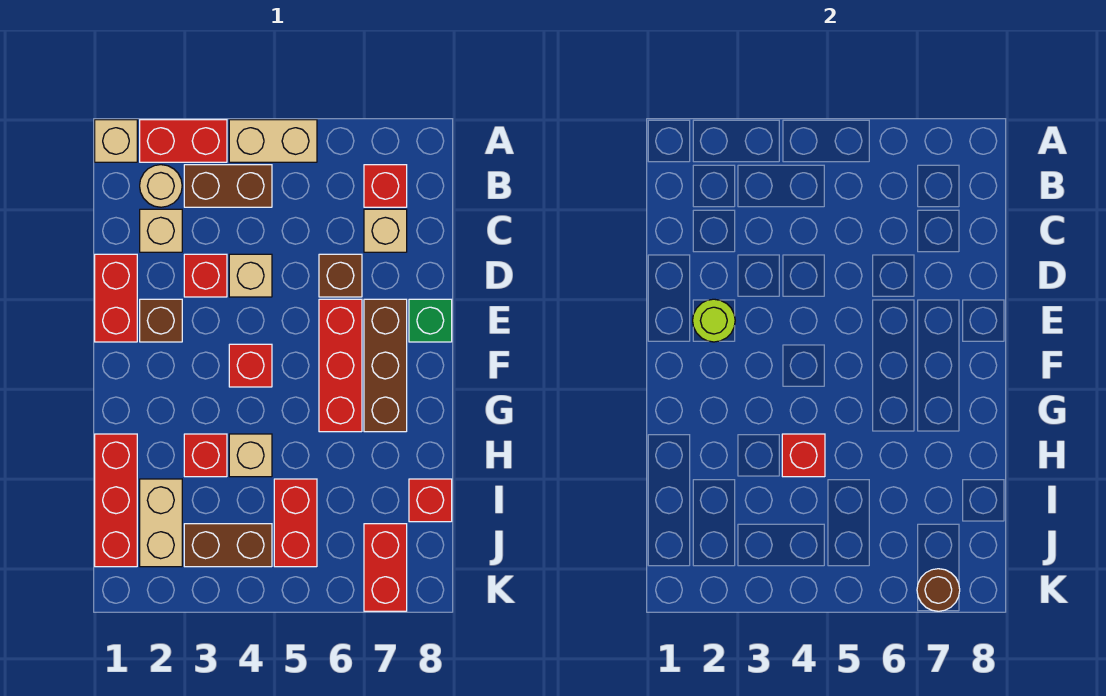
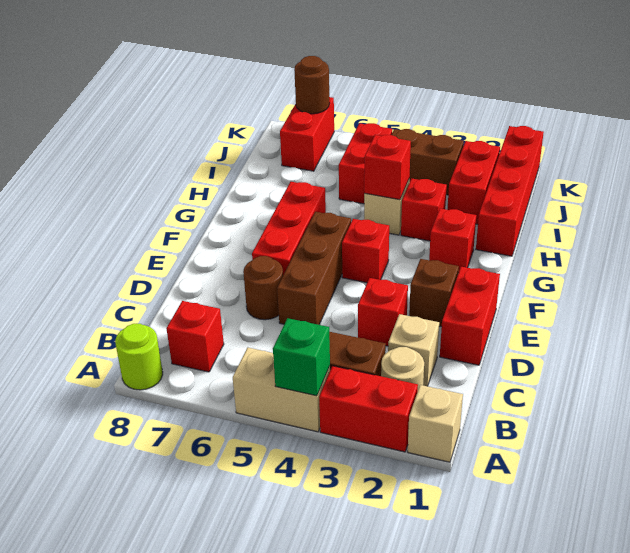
tan 1x1 brick [364,209,407,252] -> none
tan 1x1 brick [229,254,272,297] -> none
brown 1x1 brick [319,254,362,297] -> brown 1x1 round brick [243,256,283,320]
lime 1x1 round brick [693,299,735,342] -> lime 1x1 round brick moved to [115,324,163,390]
brown 1x3 brick [364,299,407,432] -> brown 1x3 brick moved to [277,212,351,325]
green 1x1 brick [409,299,452,342] -> green 1x1 brick moved to [273,318,330,396]
red 1x3 brick [95,434,137,567] -> red 1x4 brick [476,126,544,256]
tan 1x2 brick [140,479,182,567] -> red 1x2 brick [447,141,500,224]
red 1x1 brick [409,479,452,522] -> red 1x1 brick moved to [429,209,476,273]

